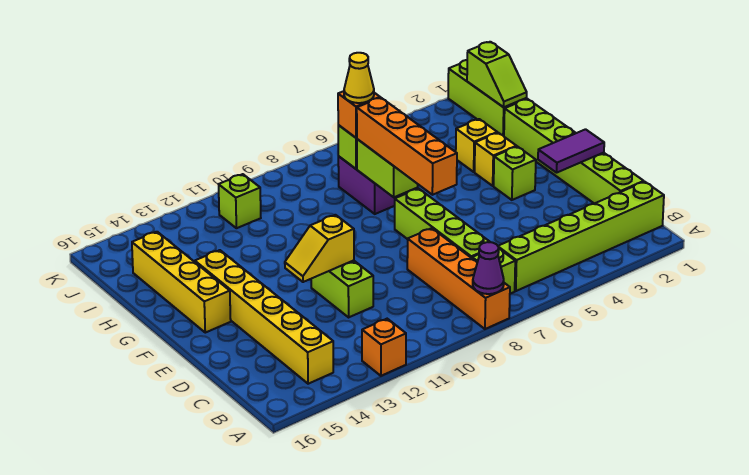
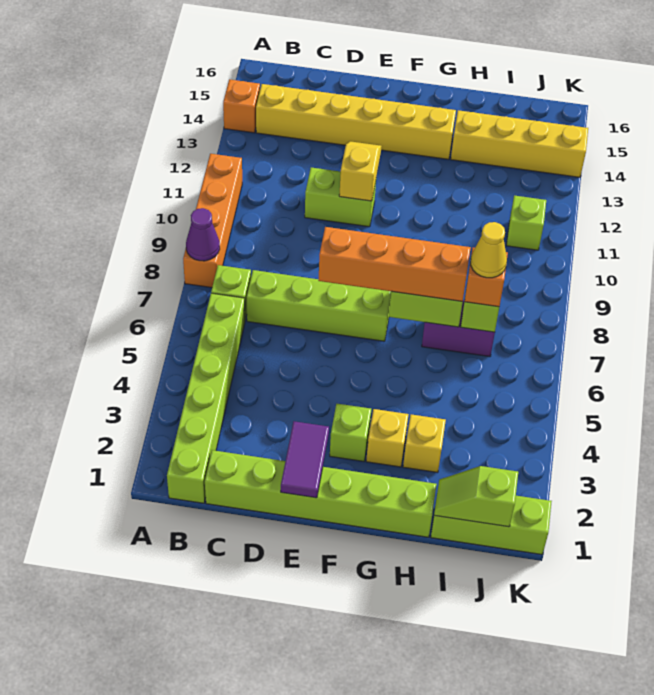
orange 1x4 brick [407,228,510,329] -> orange 1x4 brick turned to [183,154,242,288]
orange 1x1 brick [362,319,406,376] -> orange 1x1 brick moved to [223,79,260,133]
yellow 1x4 brick [132,232,231,333] -> yellow 1x4 brick moved to [451,110,588,177]

